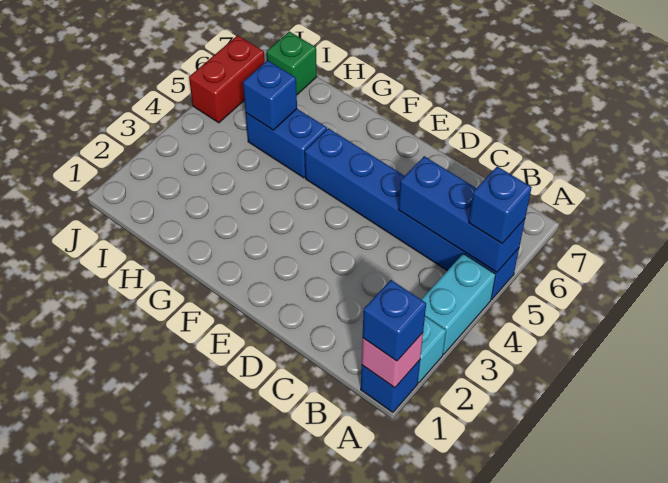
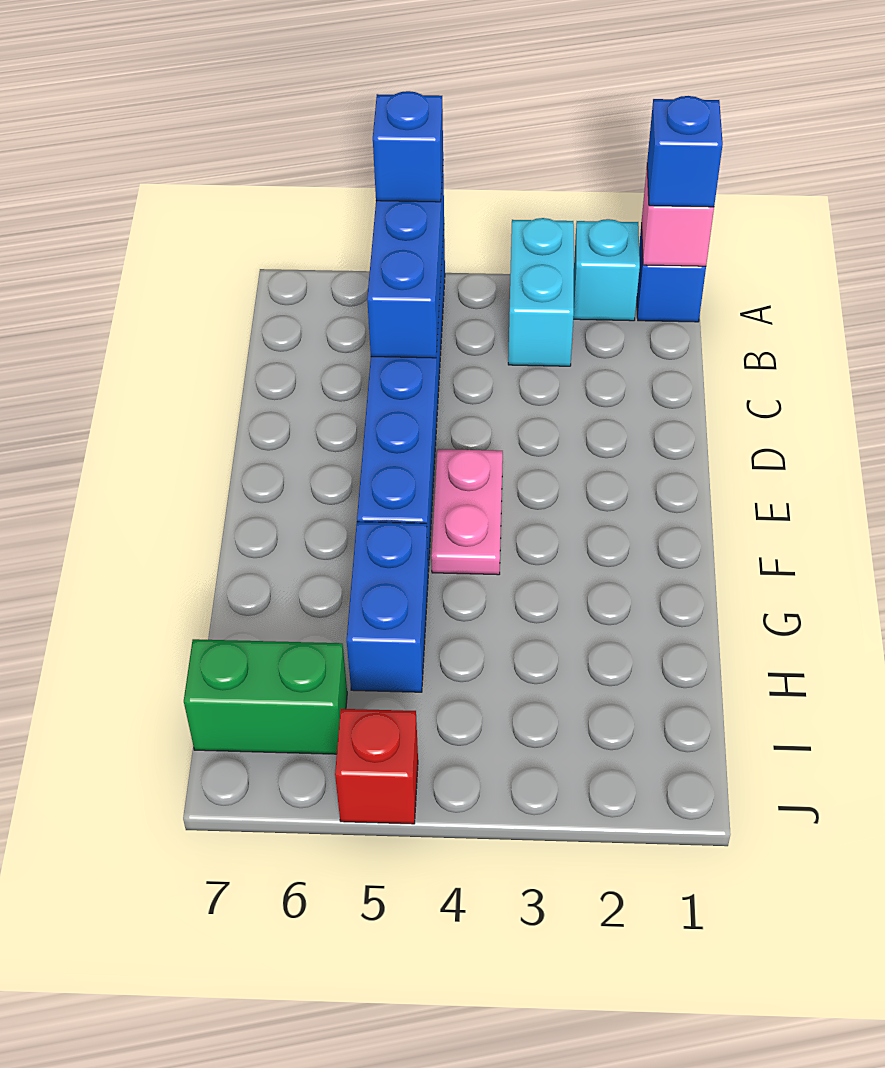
cyan 1x2 brick [421,254,496,354] -> cyan 1x2 brick turned to [508,218,574,366]
none -> pink 1x2 plate [431,449,503,575]
blue 1x1 brick [243,60,297,130] -> none
green 1x1 brick [267,31,317,95] -> green 1x2 brick [184,639,347,754]
red 1x2 brick [189,35,265,123] -> red 1x1 brick [335,709,418,824]

